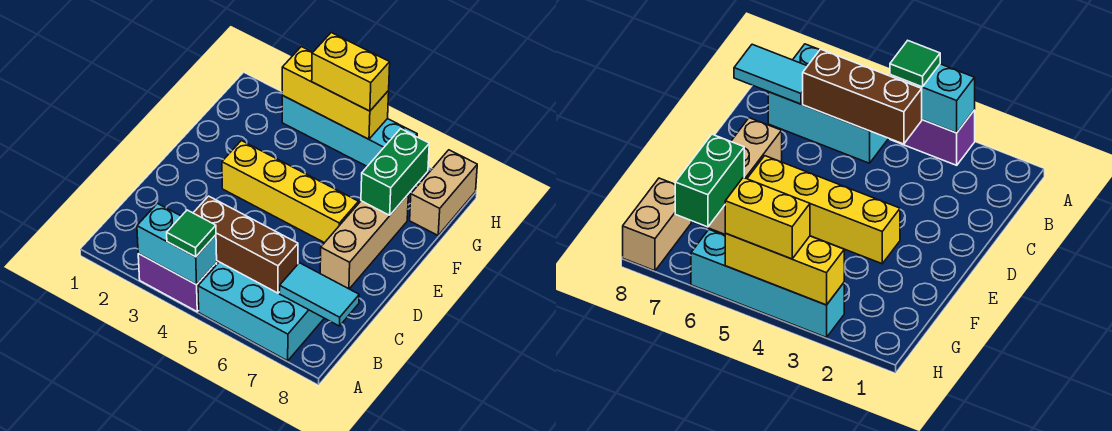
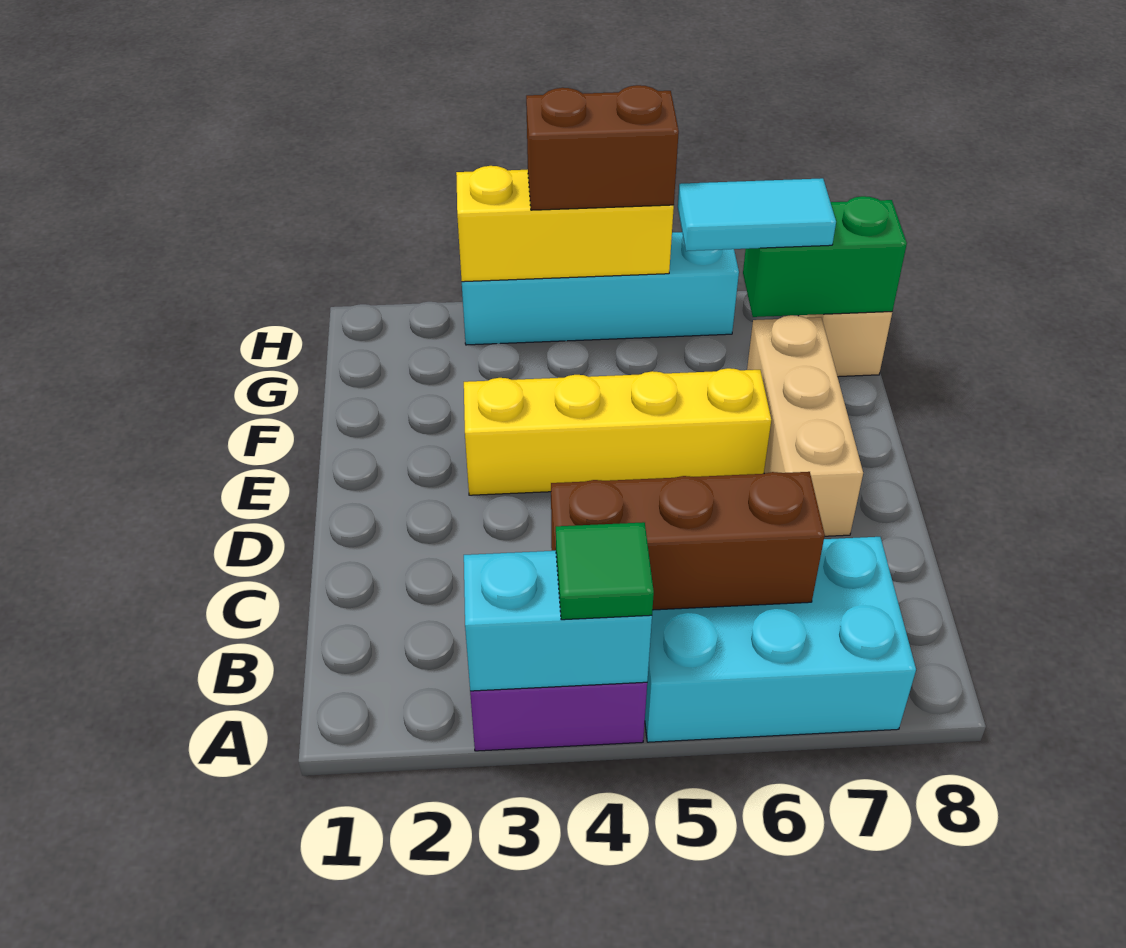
cyan 1x2 tile [280,263,359,326] -> cyan 1x2 tile moved to [678,178,836,251]
green 1x2 brick [361,129,429,215] -> green 1x2 brick turned to [743,196,907,317]
yellow 1x2 brick [312,33,390,111] -> brown 1x2 brick [526,85,679,210]

